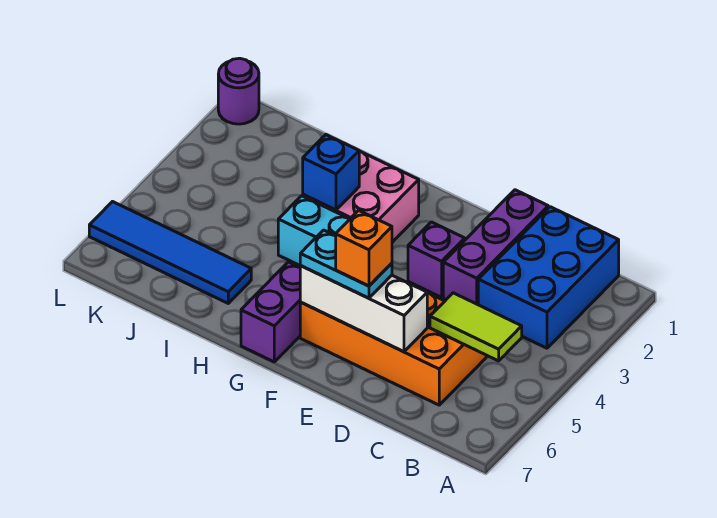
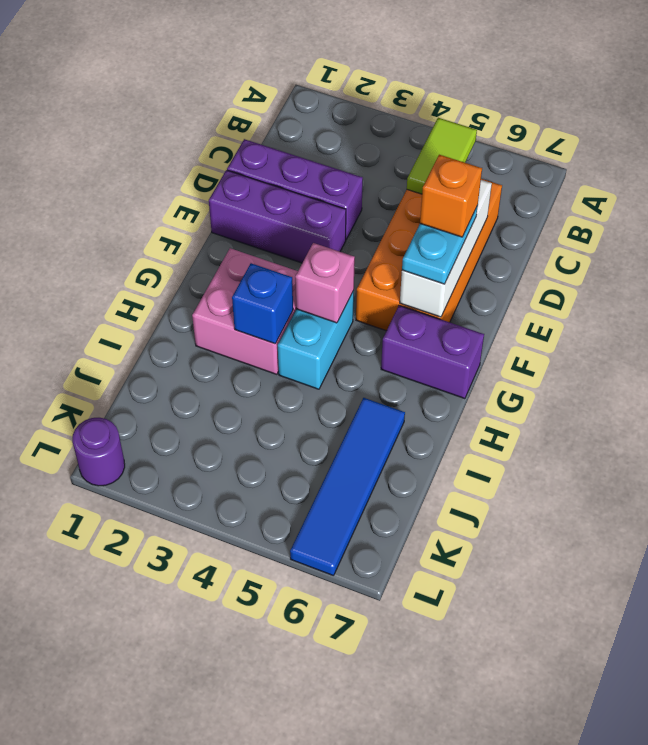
blue 2x3 brick [478,207,619,348] -> none
purple 1x1 brick [408,222,465,297] -> purple 1x3 brick [209,170,346,263]
none -> pink 1x1 brick [295,243,355,323]

